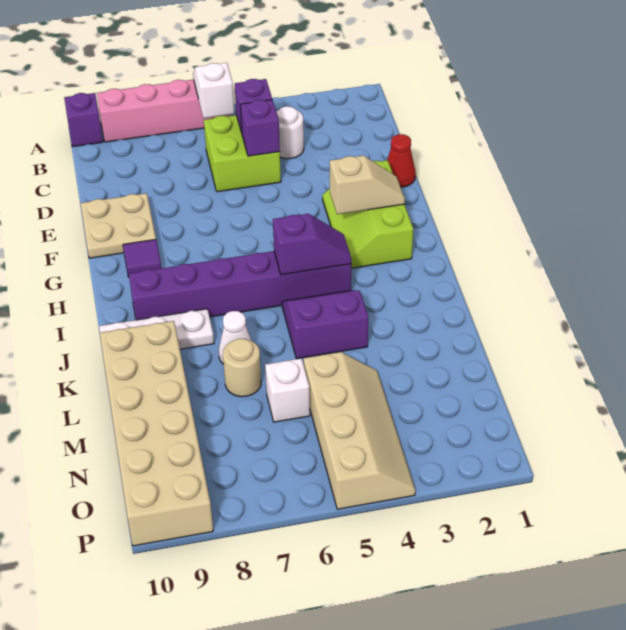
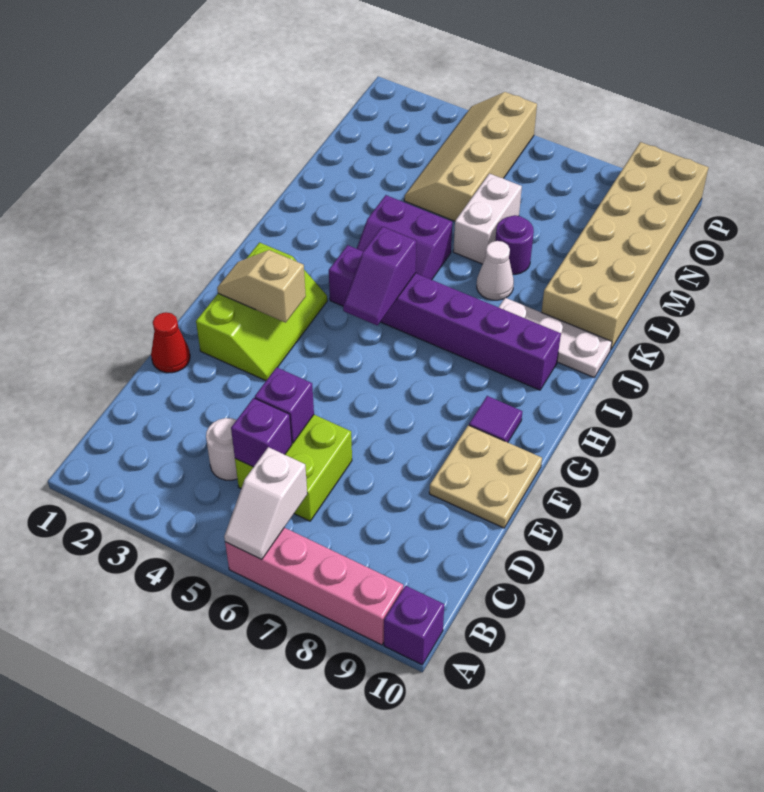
purple 1x2 slope [273,214,351,275] -> purple 1x2 slope turned to [343,227,416,326]
tan 1x1 round brick [223,339,261,397] -> purple 1x1 round brick [495,215,534,274]
white 1x1 brick [265,358,310,422] -> white 1x2 brick [453,174,522,264]

